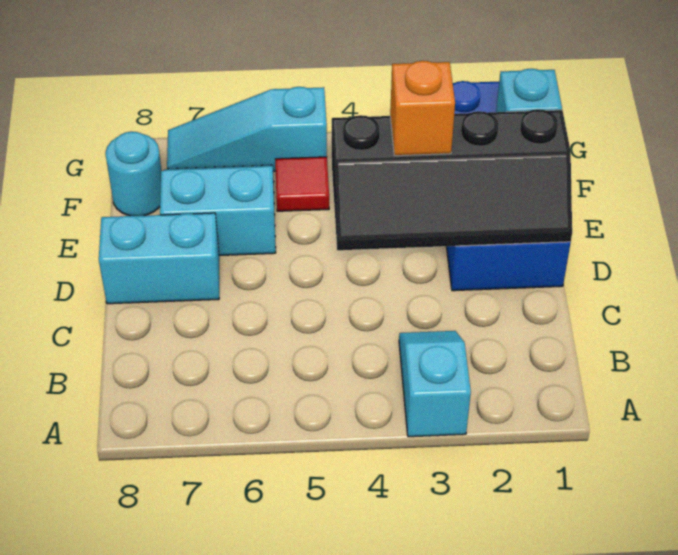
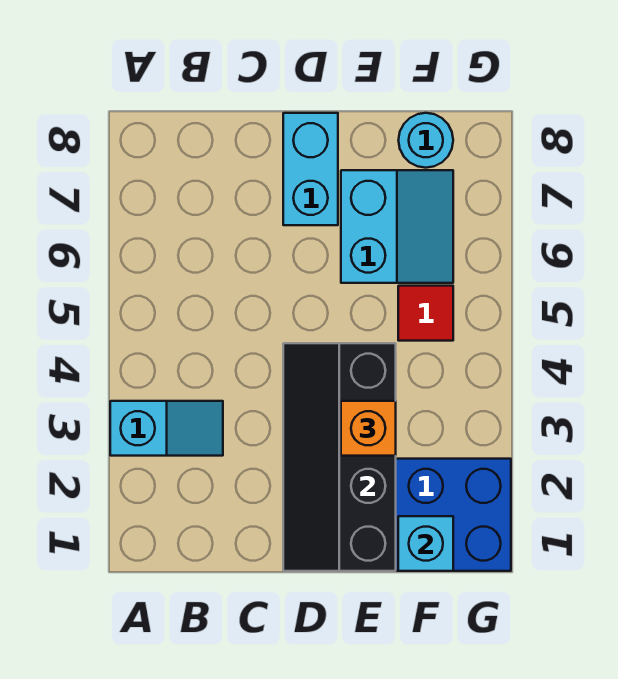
cyan 1x3 slope [167,87,327,171] -> none

